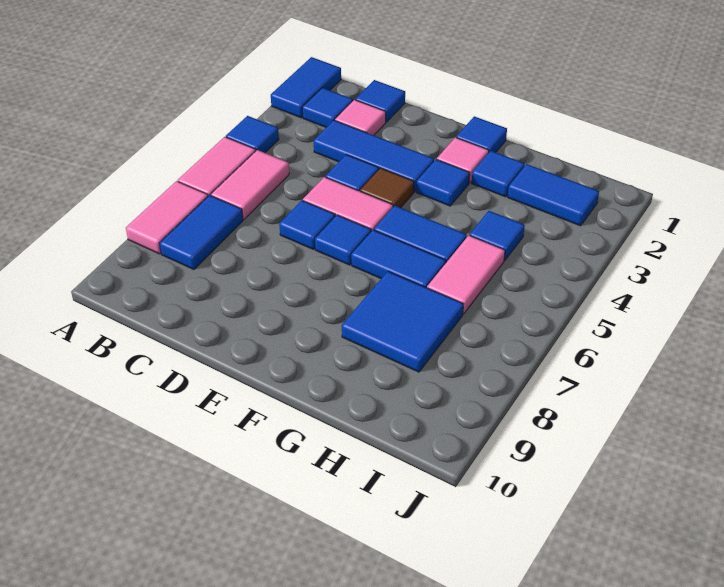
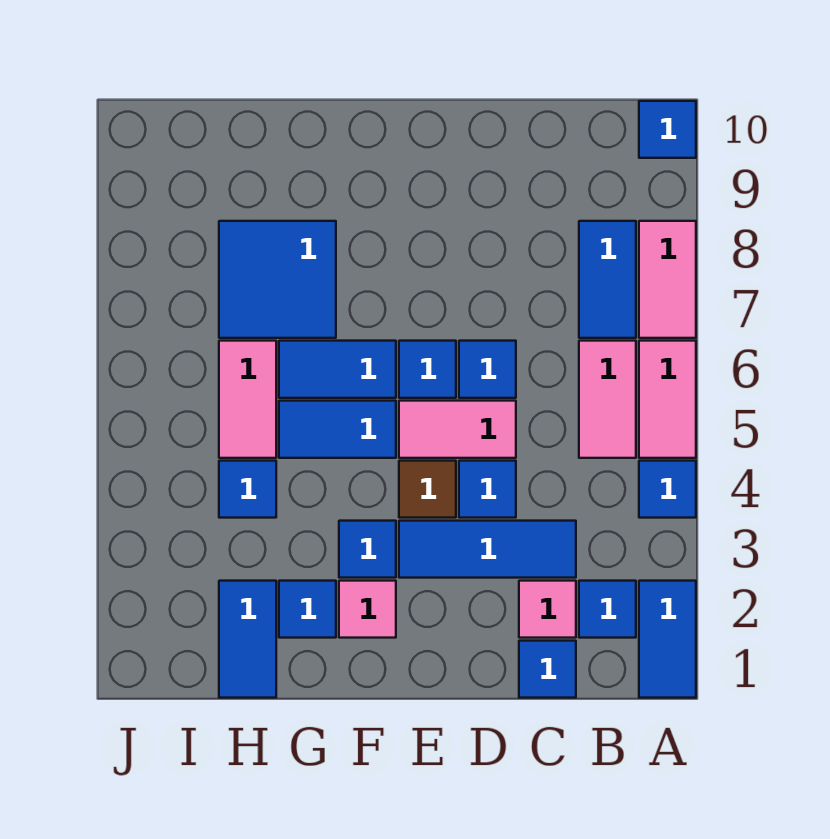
blue 1x1 tile [456,116,507,152] -> blue 1x1 tile moved to [639,101,696,158]
blue 1x2 tile [508,164,599,226] -> blue 1x2 tile turned to [219,581,276,698]

